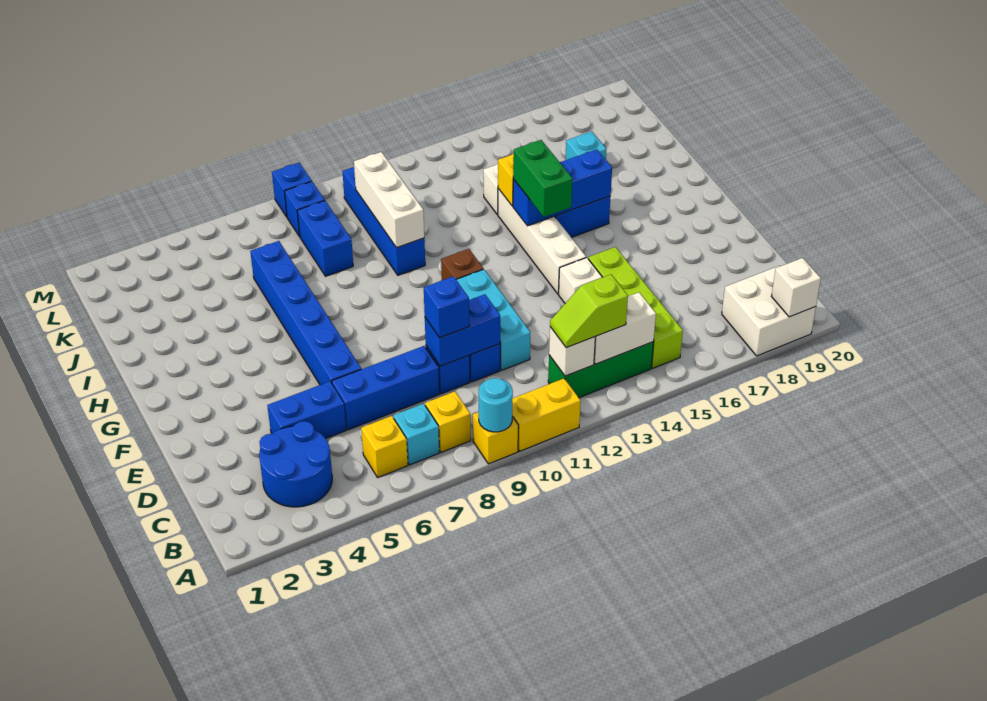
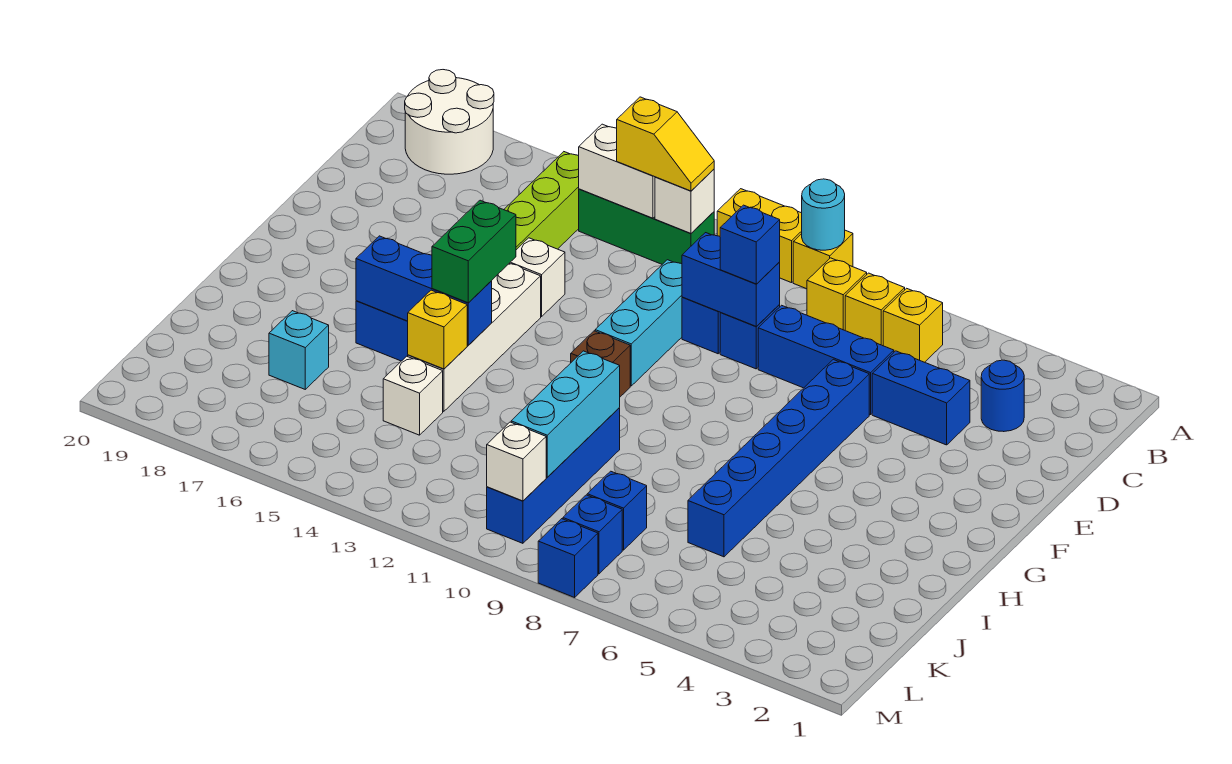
white 2x2 brick [722,266,816,356] -> white 2x2 round brick [405,70,494,174]
white 1x1 brick [771,258,821,317] -> white 1x1 brick moved to [487,422,546,501]
blue 2x2 round brick [259,421,332,507] -> blue 1x1 round brick [981,360,1024,432]
cyan 1x1 brick [393,404,440,465] -> yellow 1x1 brick [845,273,905,346]
lime 1x2 slope [550,274,628,348] -> yellow 1x2 slope [617,97,714,191]
white 1x3 brick [354,152,424,248] -> cyan 1x3 brick [511,351,620,477]
blue 1x2 brick [297,201,353,276] -> blue 1x1 brick [587,471,647,550]

